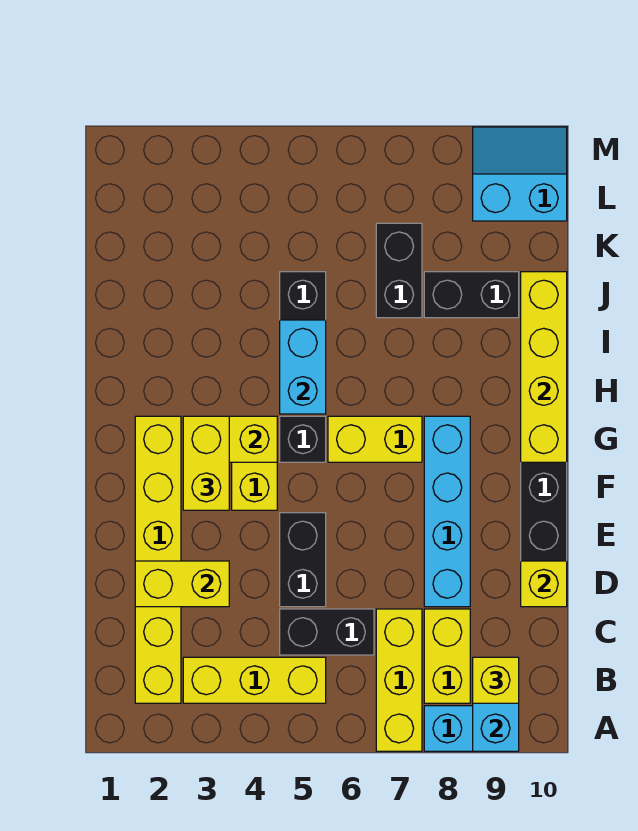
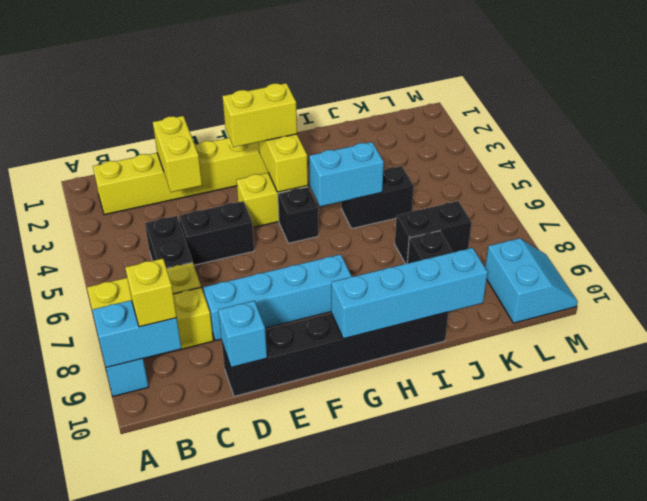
yellow 1x3 brick [183,657,326,703] -> none
yellow 1x1 brick [521,561,567,607] -> cyan 1x1 brick [218,301,267,367]
yellow 1x2 brick [328,416,422,462] -> none
yellow 1x4 brick [521,272,567,462] -> cyan 1x4 brick [331,248,488,339]

